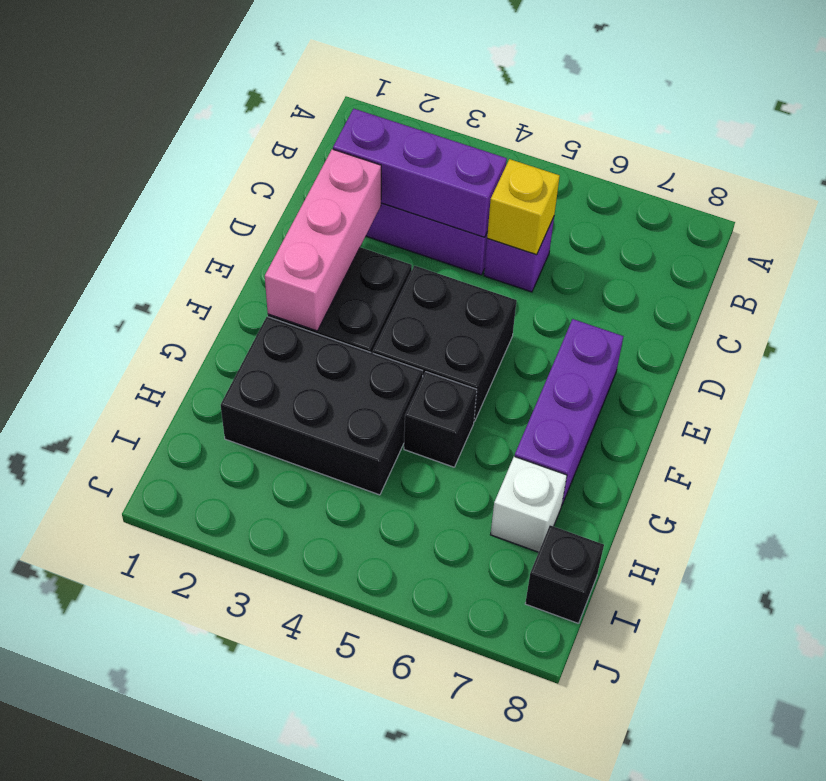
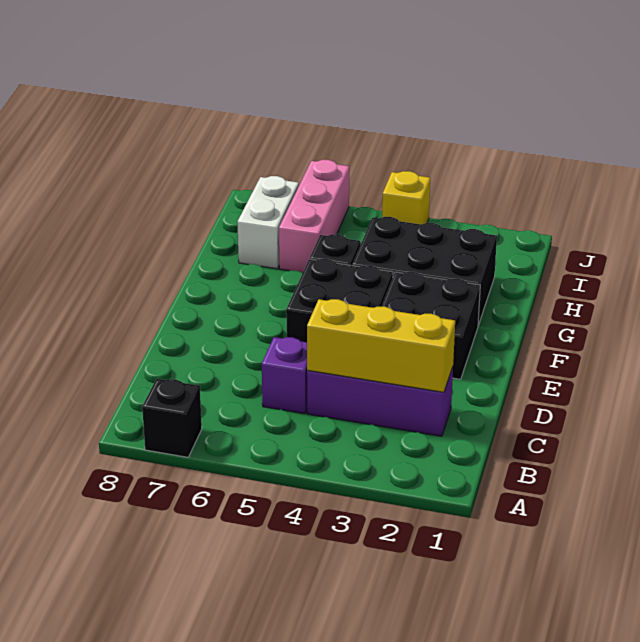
purple 1x3 brick [333,109,507,237] -> yellow 1x3 brick [307,299,455,392]
yellow 1x1 brick [487,159,560,255] -> yellow 1x1 brick moved to [382,171,430,224]
pink 1x3 brick [265,149,381,331] -> pink 1x3 brick moved to [279,160,349,273]
purple 1x3 brick [515,319,623,504] -> none
white 1x1 brick [491,456,567,552] -> white 1x2 brick [237,176,299,269]
black 1x1 brick [525,525,604,624] -> black 1x1 brick moved to [142,379,202,457]

